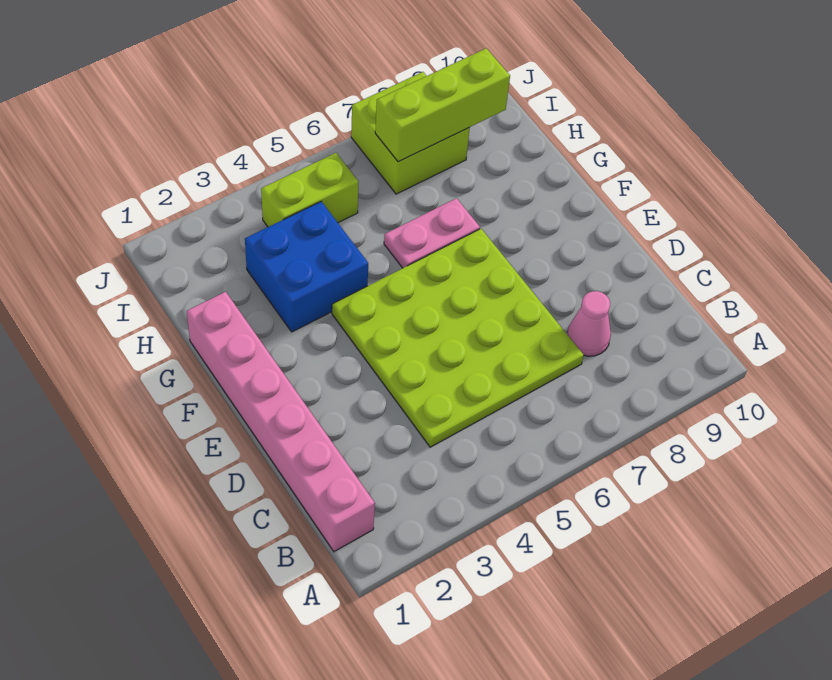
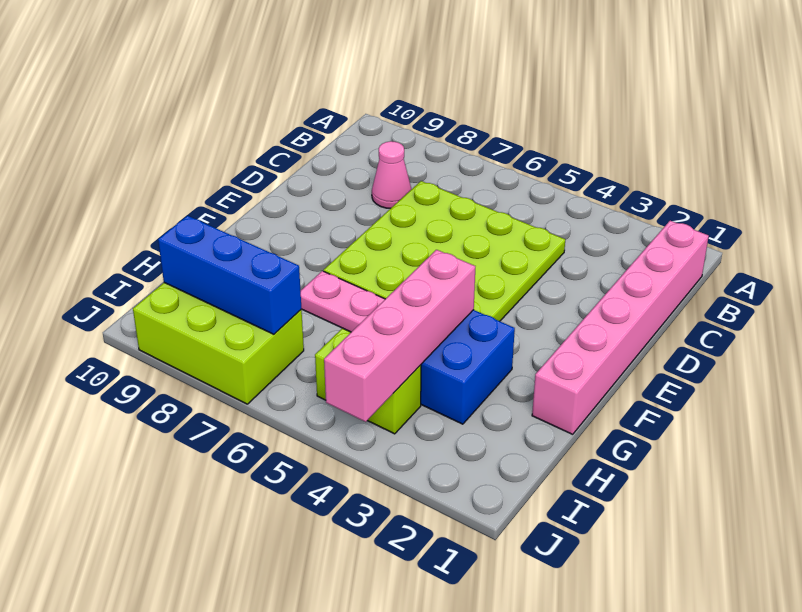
none -> pink 1x4 brick [324,250,475,422]
lime 2x2 brick [351,72,470,194] -> lime 2x3 brick [133,283,304,404]
lime 1x3 brick [375,48,510,162] -> blue 1x3 brick [158,216,301,334]

